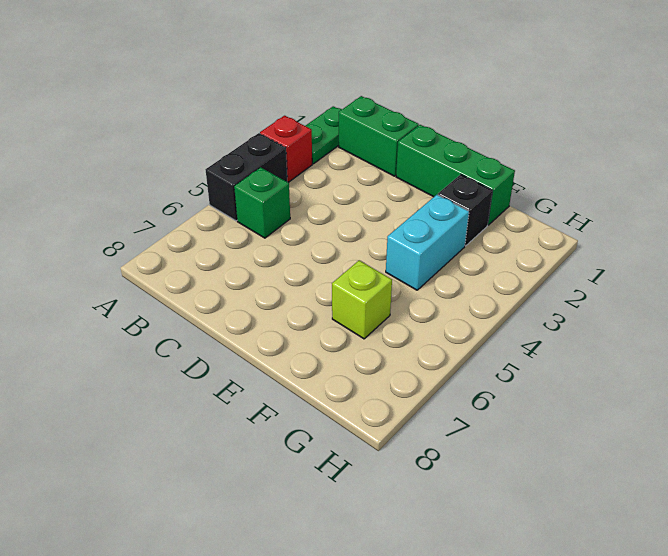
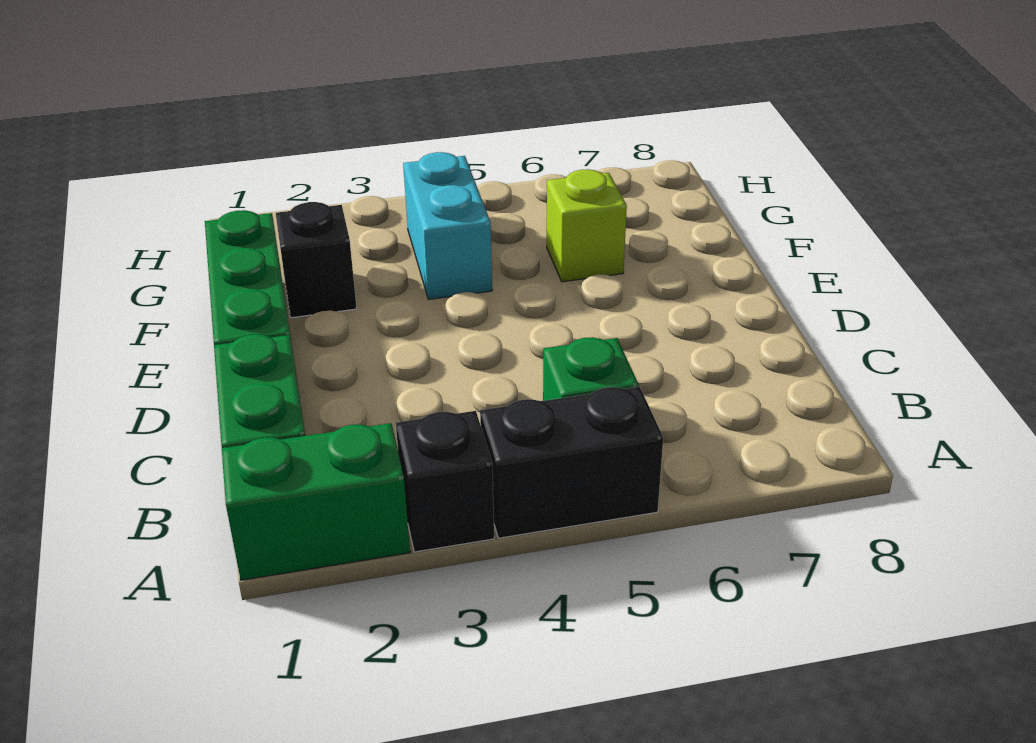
green 1x2 plate [306,106,342,164] -> green 1x2 brick [222,423,410,580]
red 1x1 brick [260,116,312,182] -> black 1x1 brick [396,411,494,552]
cyan 1x2 brick [386,195,469,290] -> cyan 1x2 brick turned to [403,152,492,299]

